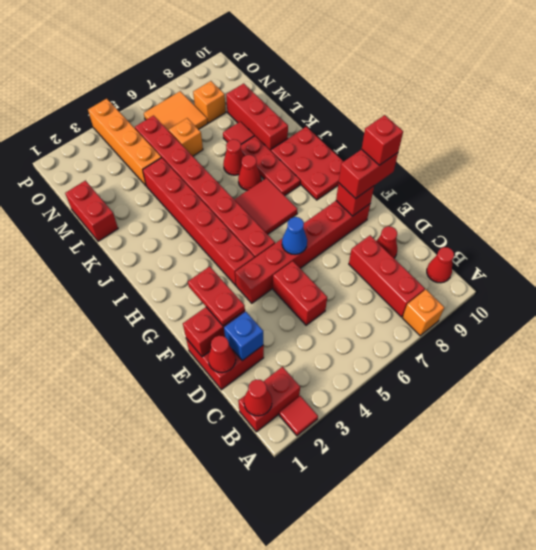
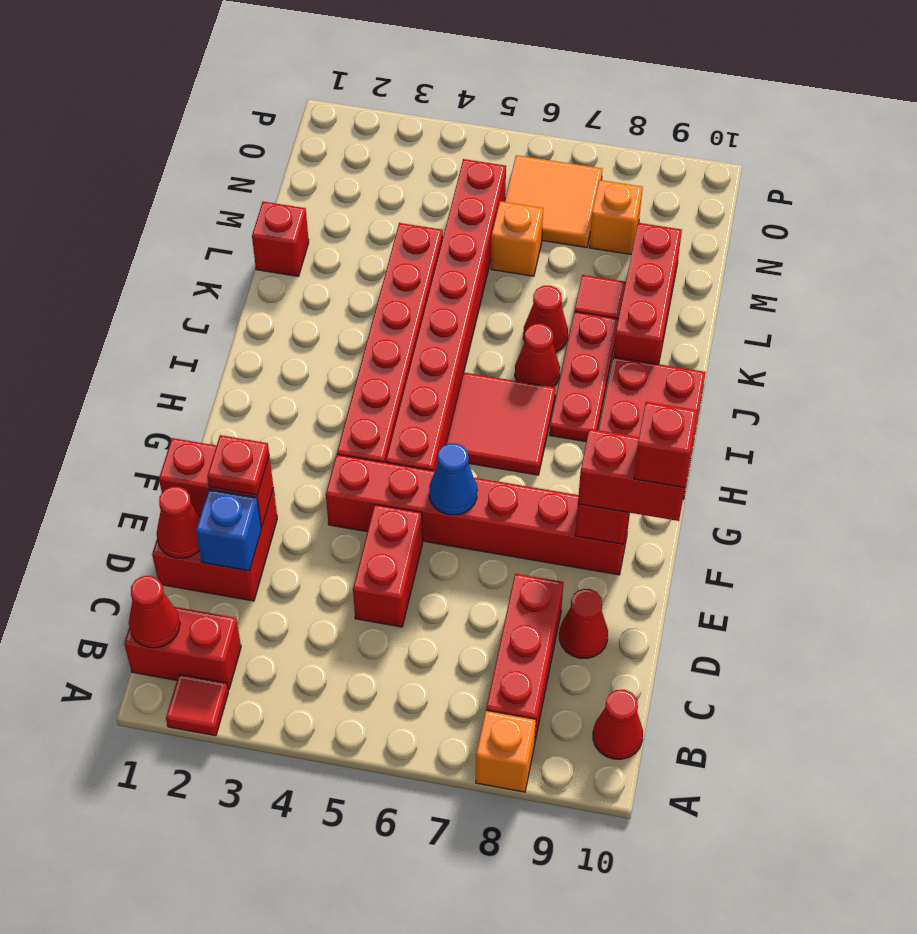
red 1x2 plate [188,266,245,326] -> red 1x1 plate [207,435,269,495]
red 1x2 brick [65,181,118,241] -> red 1x1 brick [252,202,309,276]
orange 1x4 brick [88,99,161,186] -> none

